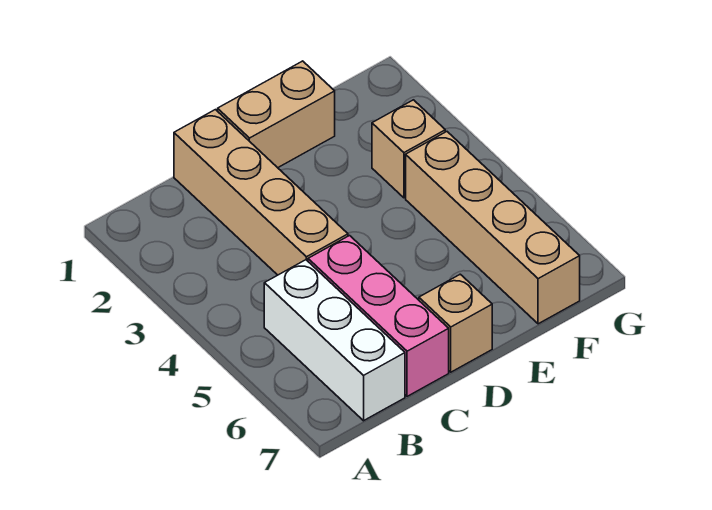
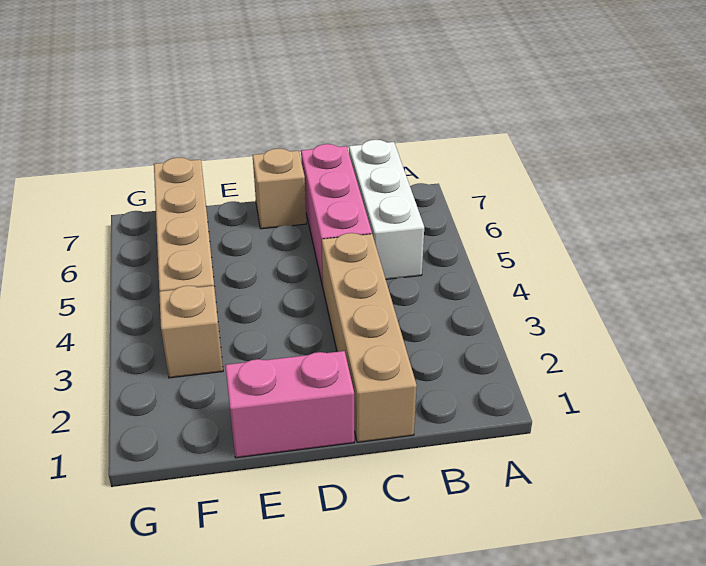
tan 1x2 brick [218,61,335,168] -> pink 1x2 brick [225,351,354,458]

